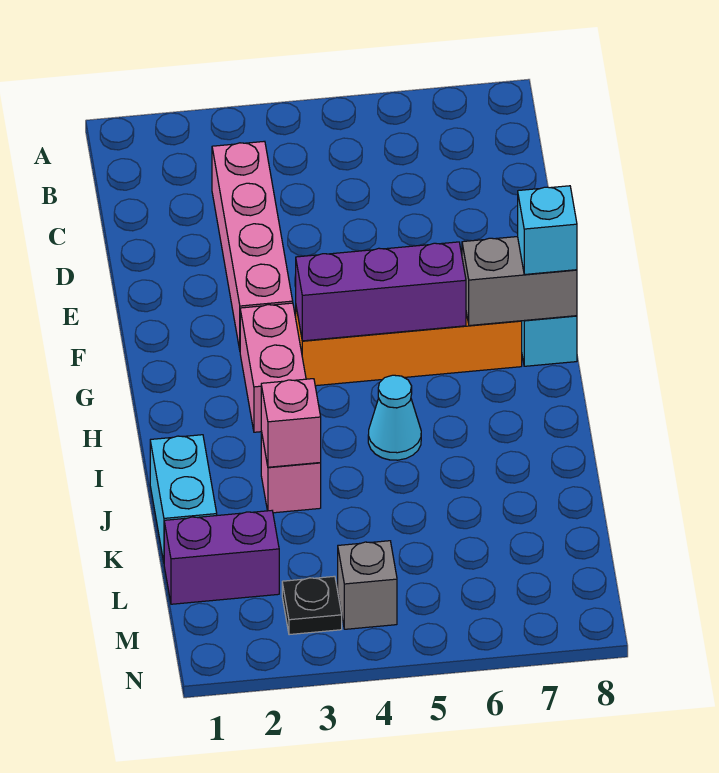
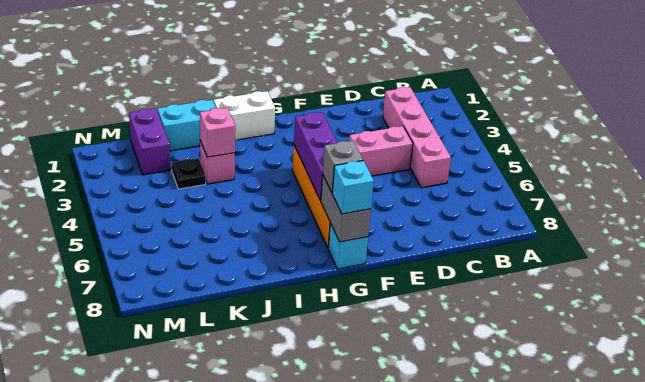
pink 1x4 brick [212,141,293,349] -> pink 1x4 brick turned to [383,87,451,188]
pink 1x2 brick [240,303,306,432] -> pink 1x2 brick moved to [349,126,413,176]
none -> white 1x2 brick [214,91,275,140]
cyan 1x1 cone [368,375,421,460] -> none
black 1x1 plate [282,576,342,635] -> black 1x1 plate moved to [172,158,206,189]
grey 1x1 brick [338,541,397,629] -> grey 1x1 brick moved to [323,141,363,193]

